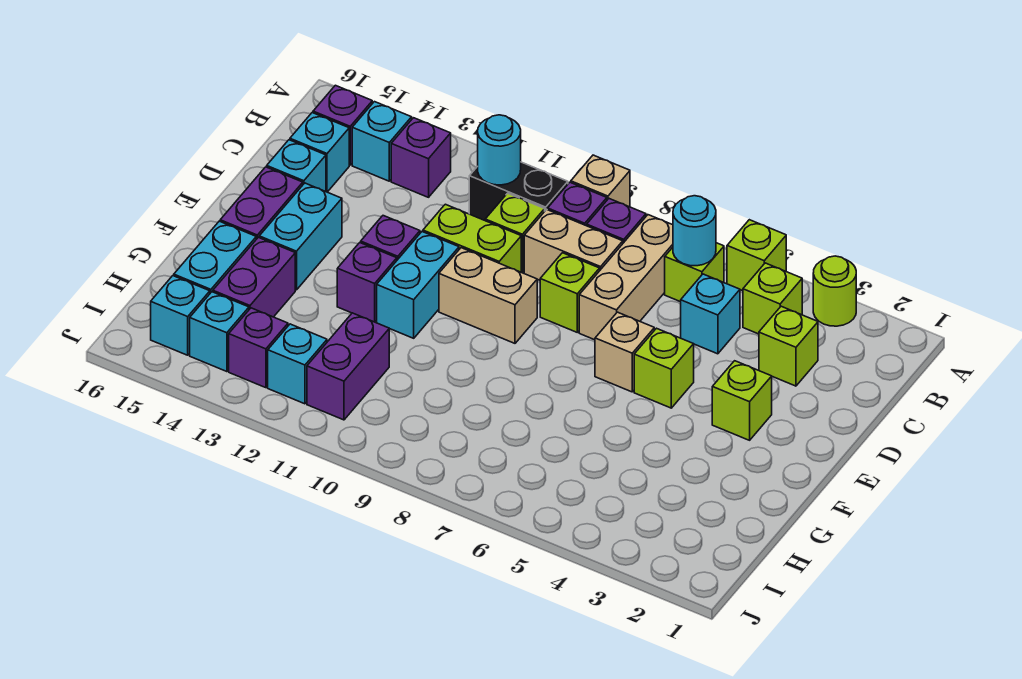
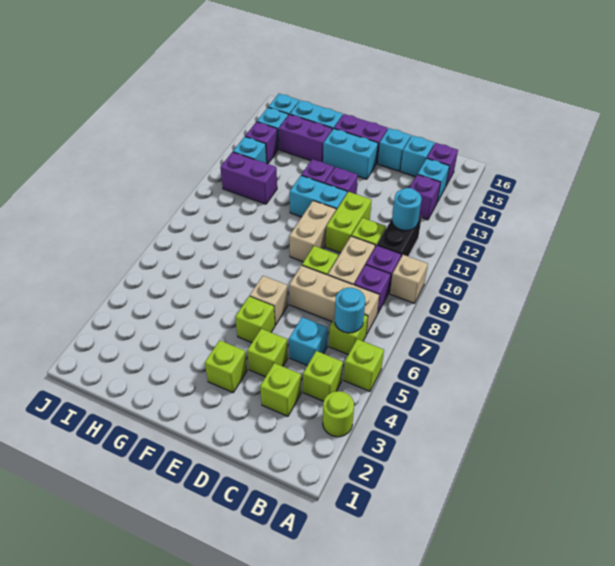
none -> lime 1x1 brick [247,329,288,377]

